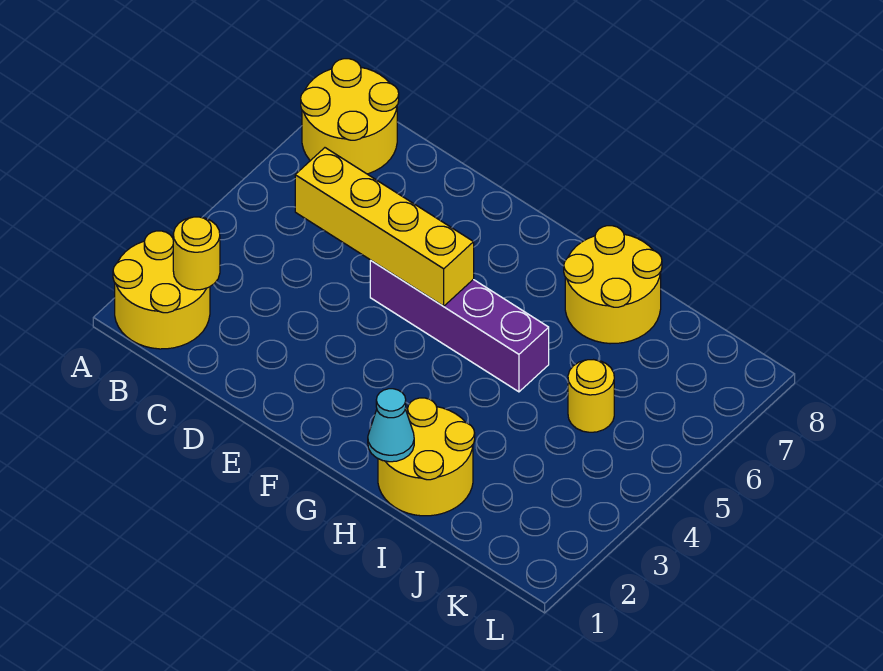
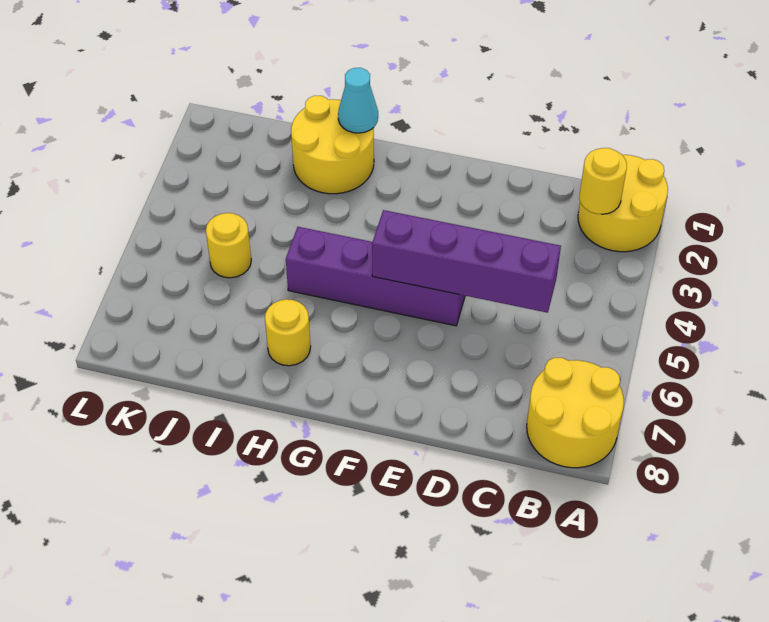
yellow 1x4 brick [295,148,474,306] -> purple 1x4 brick [372,210,561,313]
yellow 2x2 round brick [564,226,662,344] -> yellow 1x1 round brick [265,299,311,366]

